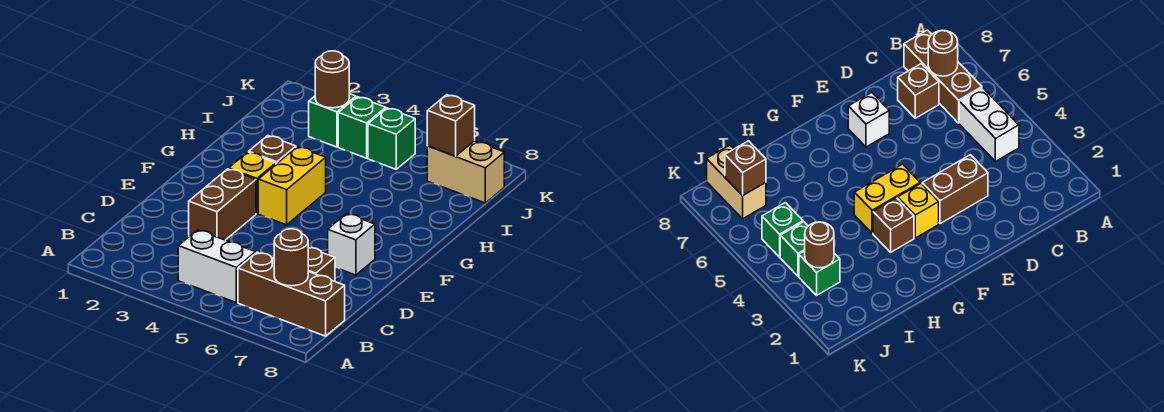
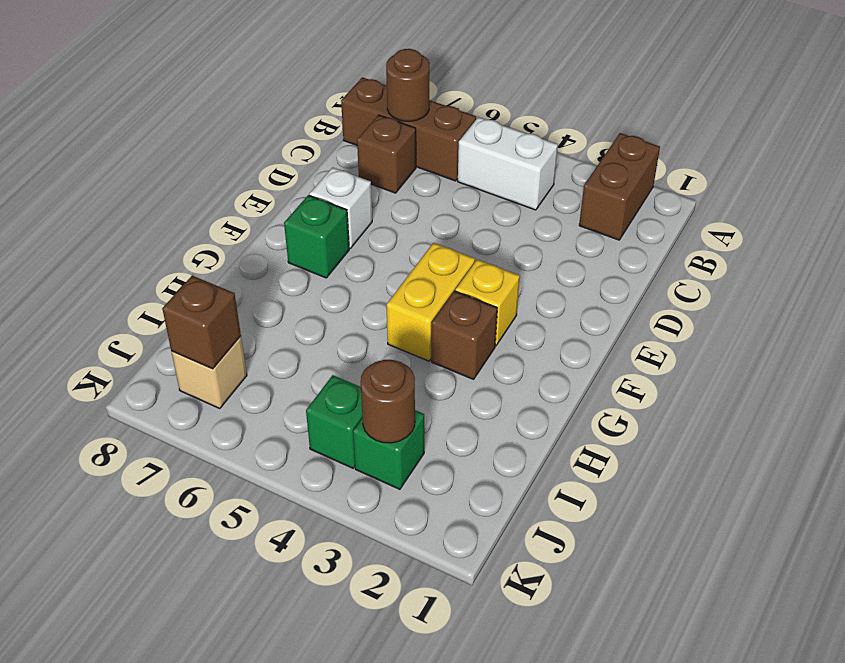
brown 1x2 brick [189,169,256,240] -> brown 1x2 brick moved to [579,133,660,240]
green 1x1 brick [368,108,415,169] -> green 1x1 brick moved to [284,195,349,278]
tan 1x2 brick [427,141,504,203] -> tan 1x1 brick [171,336,247,409]

